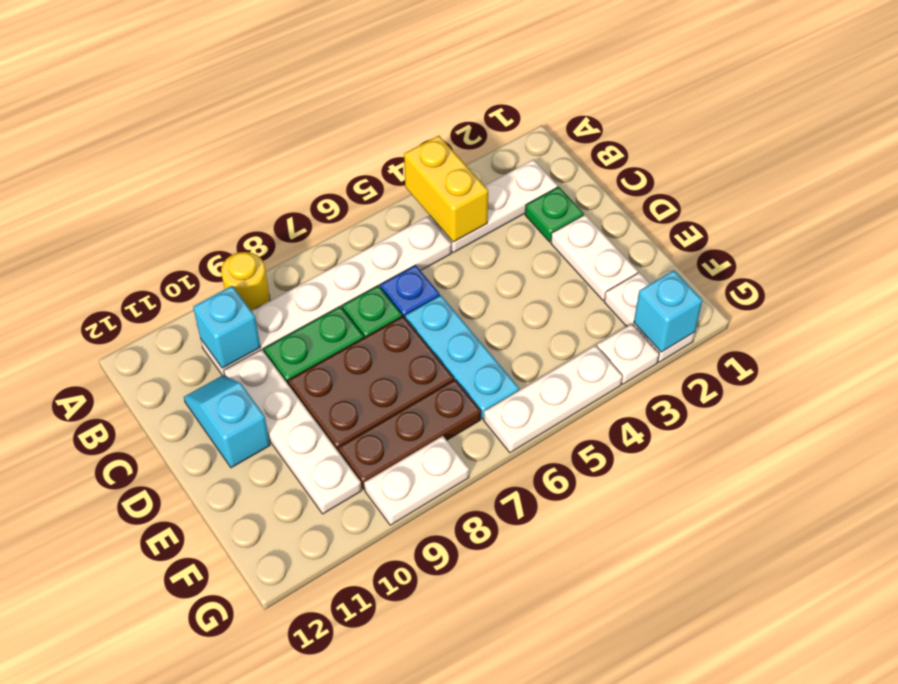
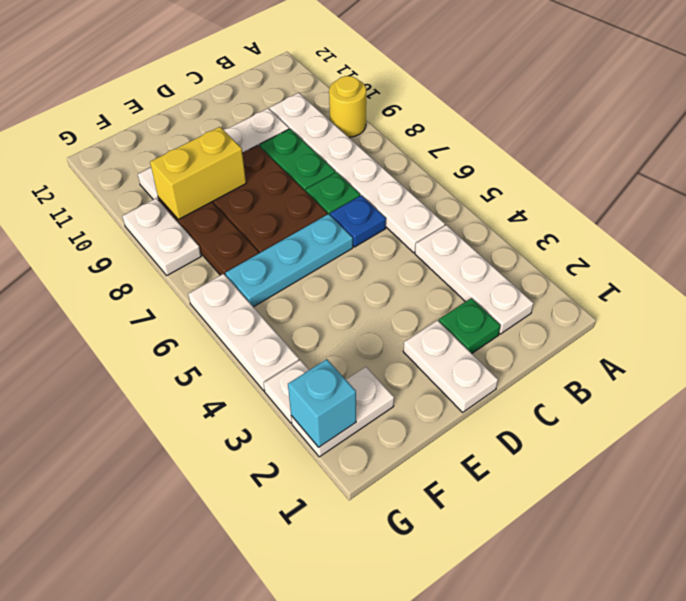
yellow 1x2 brick [404,135,488,242] -> yellow 1x2 brick moved to [150,127,246,219]
cyan 1x1 brick [193,286,261,368] -> none
cyan 1x2 slope [184,376,270,468] -> none
white 1x2 plate [551,215,638,300] -> white 1x2 plate turned to [403,320,498,412]

